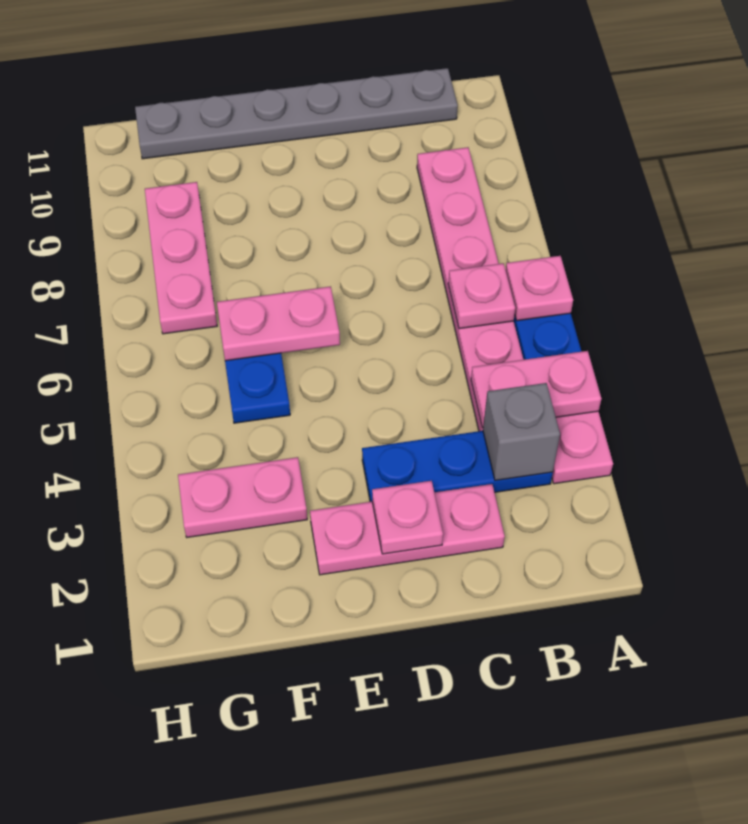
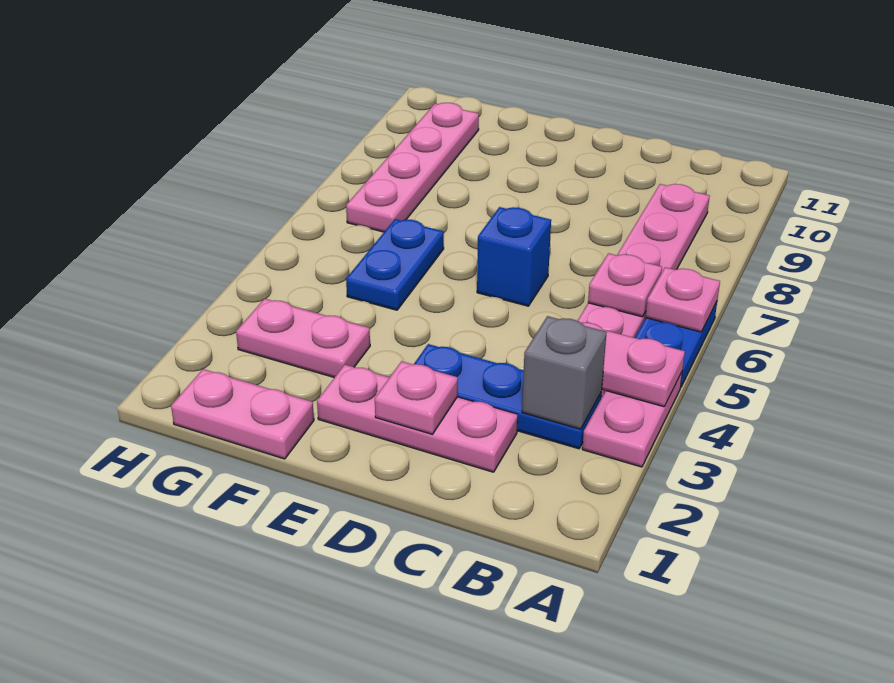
grey 1x6 plate [135,68,458,159] -> none
none -> blue 1x1 brick [477,207,551,306]
pink 1x2 plate [217,286,340,361] -> pink 1x2 plate moved to [171,369,314,459]
pink 1x3 plate [145,182,217,334] -> pink 1x4 plate [346,103,479,232]

